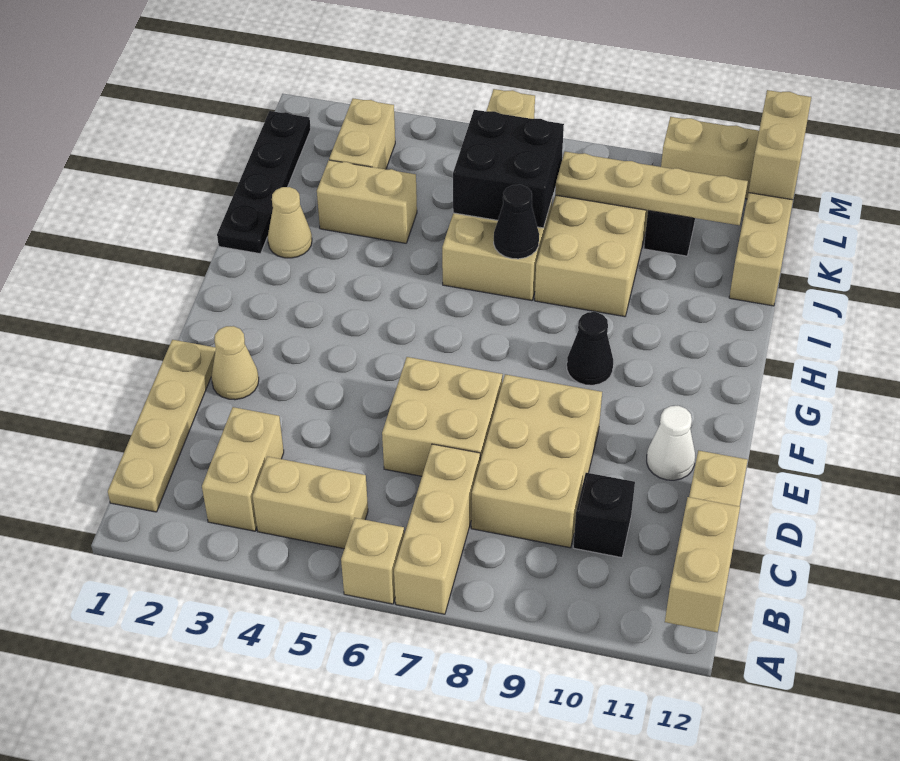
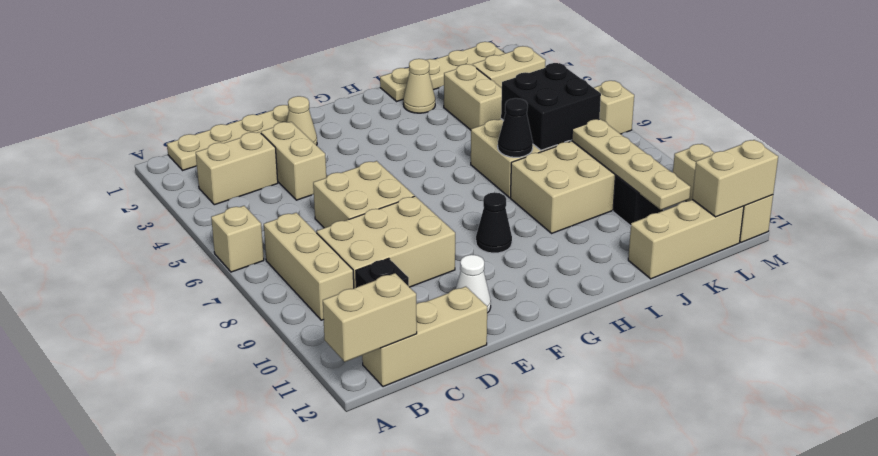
tan 1x3 brick [394,444,480,614] -> tan 1x3 brick turned to [264,213,354,320]
tan 1x2 brick [253,457,368,549] -> tan 1x2 brick moved to [261,122,326,200]
black 1x4 plate [217,111,311,254] -> tan 1x4 plate [380,42,505,101]

